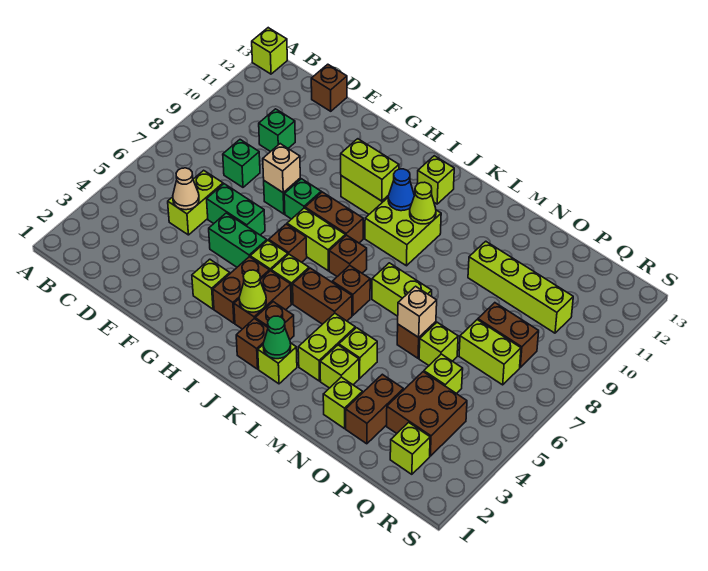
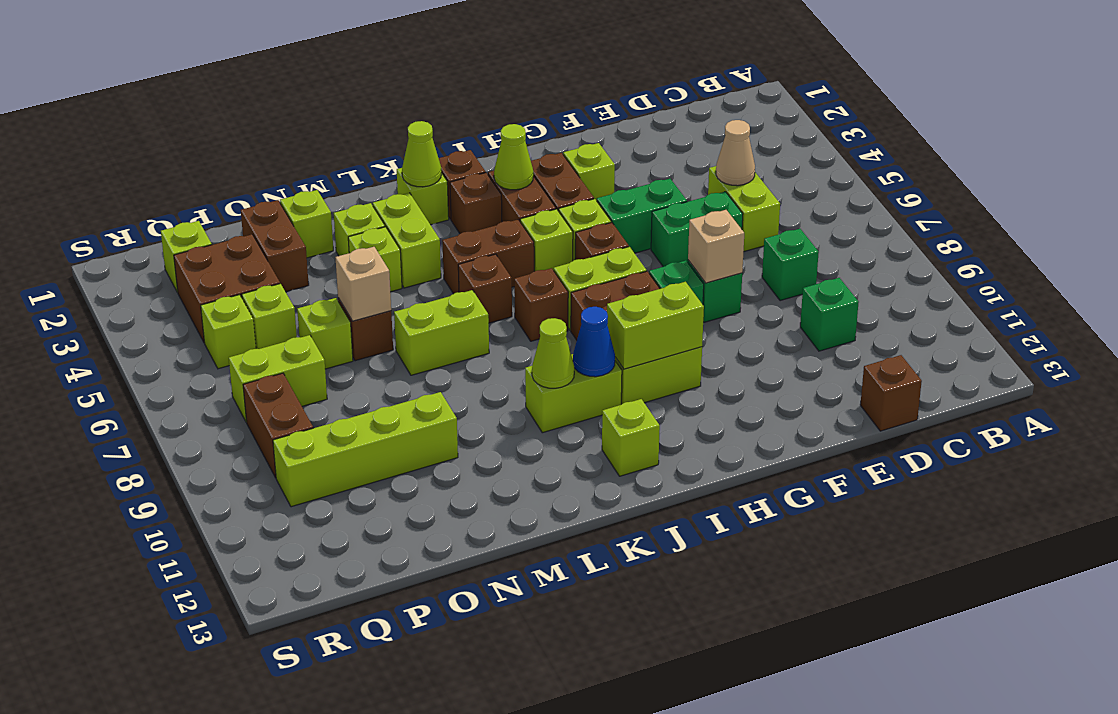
lime 1x1 brick [252,28,287,74] -> lime 1x1 brick moved to [201,295,256,369]
lime 2x2 brick [365,198,441,266] -> lime 1x2 brick [525,354,622,433]
green 1x1 cone [263,316,291,359] -> lime 1x1 cone [402,121,441,187]
brown 1x2 brick [478,303,539,367] -> brown 1x2 brick turned to [243,373,313,478]

